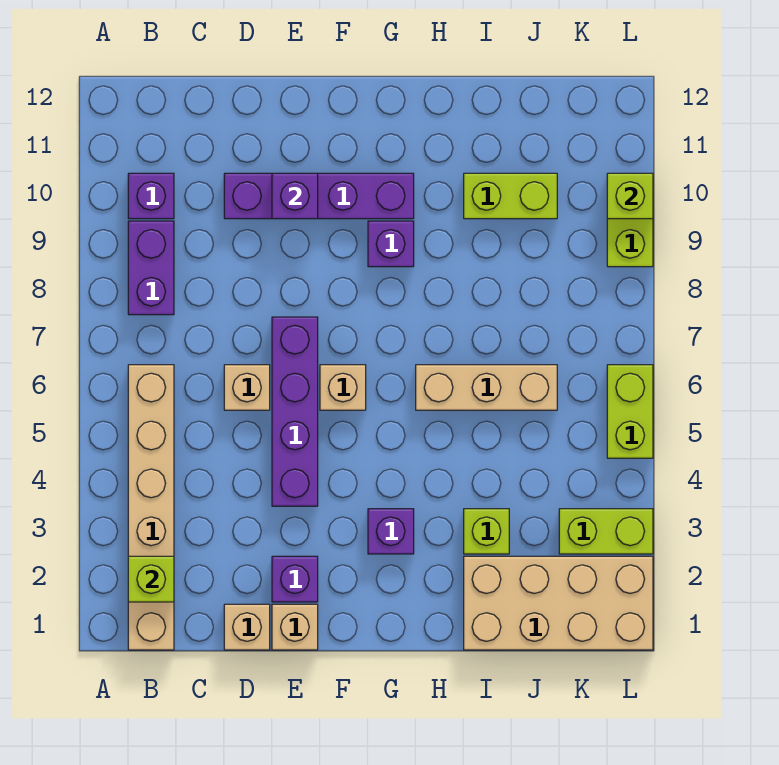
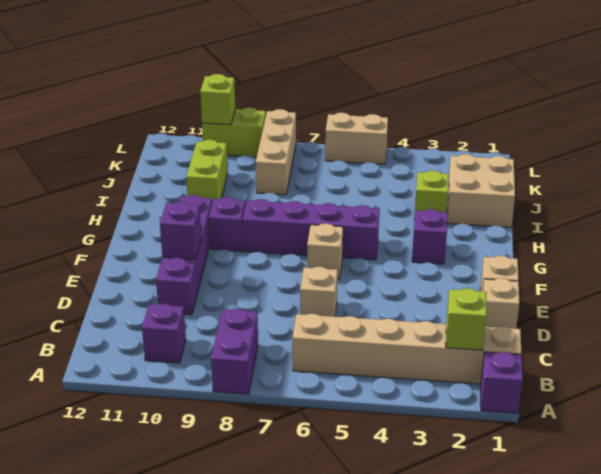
purple 1x2 brick [128,221,174,315] -> purple 1x2 brick turned to [211,309,258,394]
purple 1x1 brick [272,556,318,602] -> purple 1x1 brick moved to [481,352,523,413]
purple 1x4 brick [272,317,318,506] -> purple 1x4 brick moved to [243,199,379,260]
tan 1x3 brick [416,365,557,410] -> tan 1x3 brick moved to [256,109,296,195]
tan 2x4 brick [464,556,653,650] -> tan 2x2 brick [447,154,515,227]
lime 1x2 brick [559,509,653,554] -> none
lime 1x2 brick [607,365,653,458] -> tan 1x2 brick [325,113,388,164]

